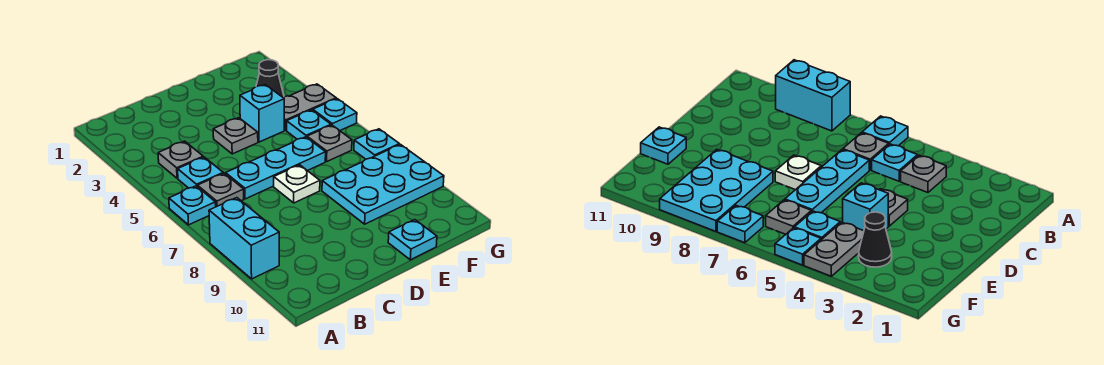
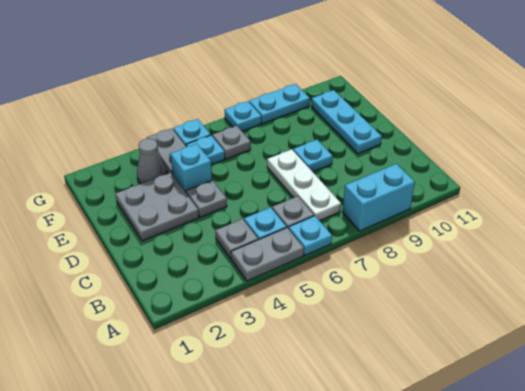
none -> grey 1x2 plate [231,228,304,281]
cyan 1x3 plate [226,137,326,199] -> cyan 1x3 plate moved to [311,90,382,154]
none -> grey 2x2 plate [116,173,199,241]
white 1x1 plate [274,165,320,203] -> white 1x3 plate [267,149,341,221]
cyan 2x3 plate [322,144,444,224] -> cyan 1x2 plate [249,84,310,123]
cyan 1x1 plate [388,220,437,260] -> cyan 1x1 plate moved to [293,140,333,172]
black 1x1 cone [256,60,284,97] -> grey 1x1 cone [137,138,166,184]

